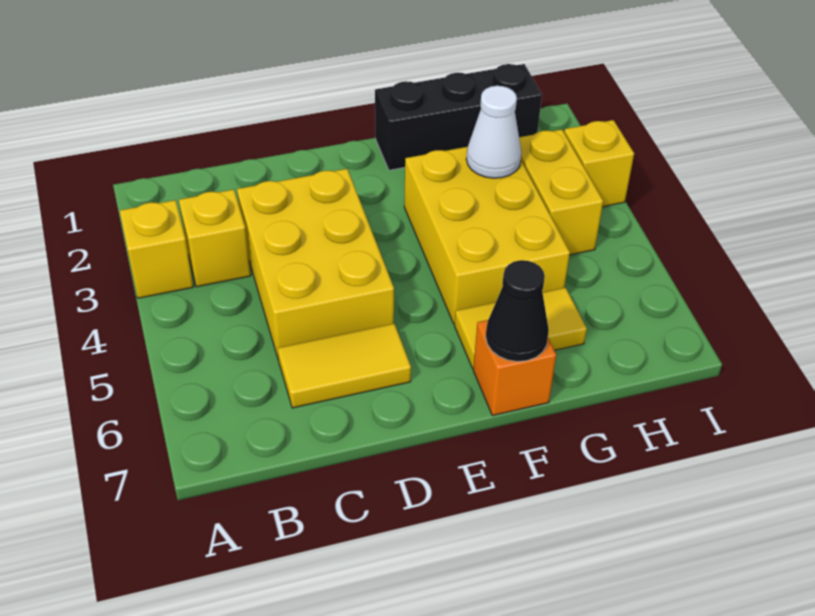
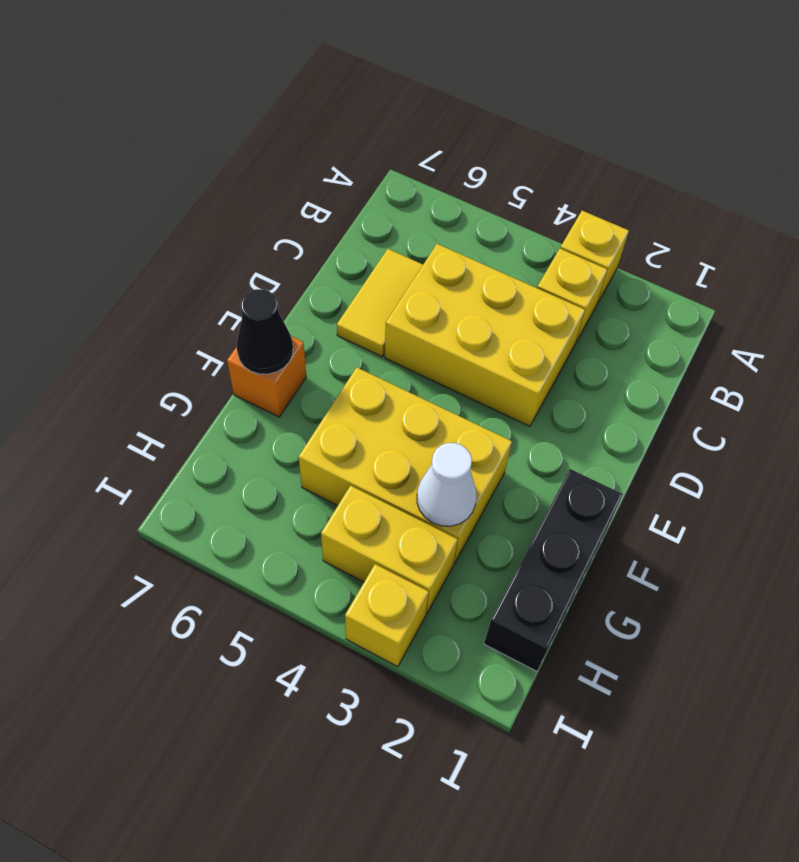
yellow 1x2 tile [455,288,587,368] -> none

